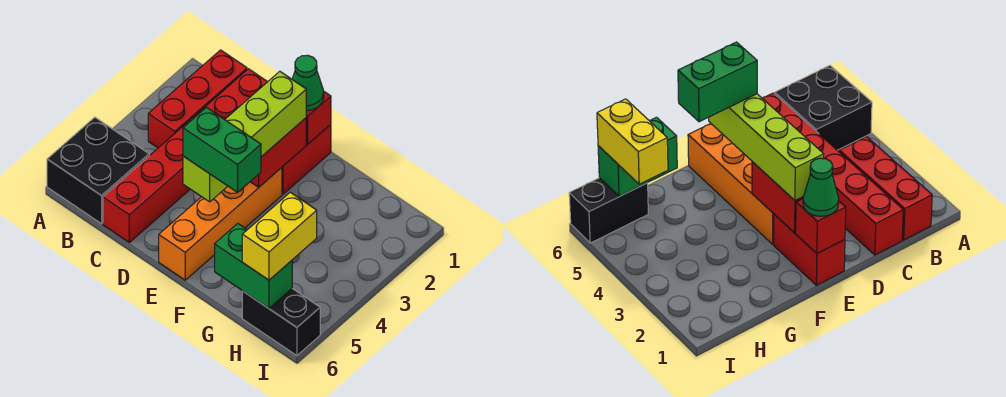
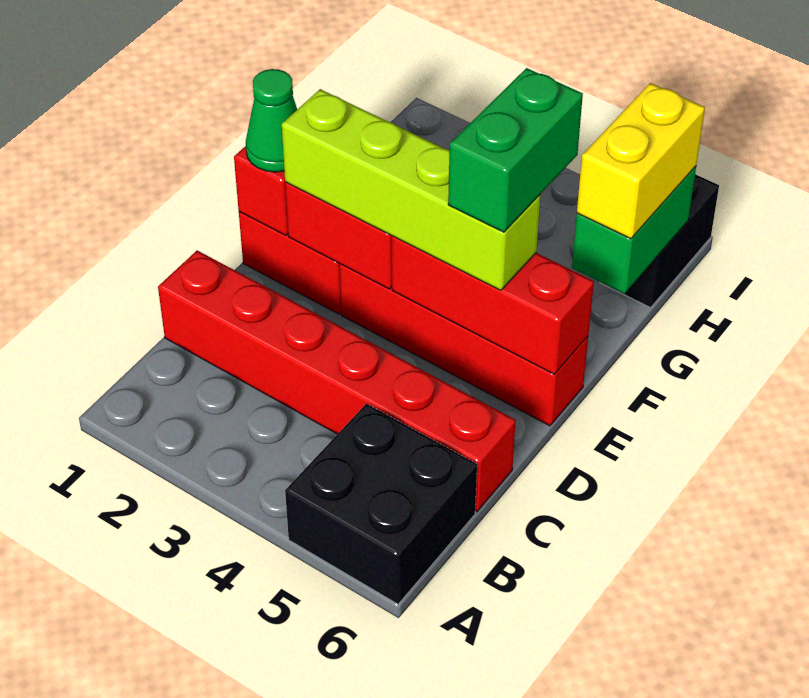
red 1x3 brick [148,50,247,148] -> red 1x3 brick moved to [392,236,594,374]
orange 1x4 brick [159,168,282,280] -> red 1x4 brick [340,264,588,426]
yellow 1x2 brick [242,192,317,280] -> yellow 1x2 brick turned to [577,83,705,239]

